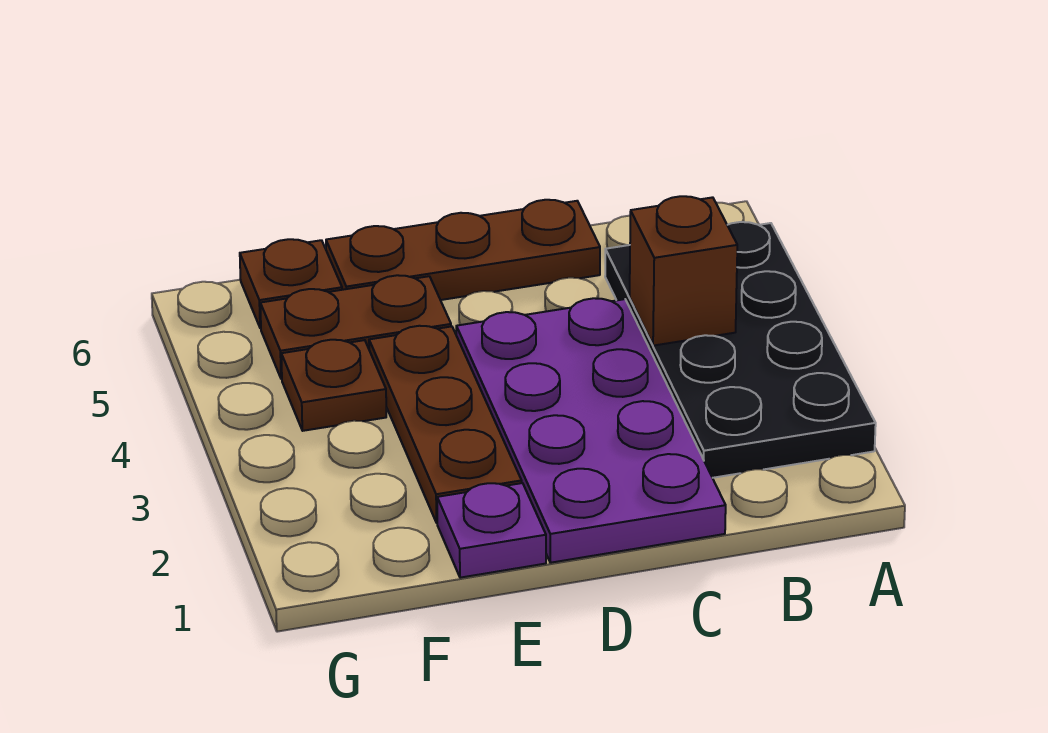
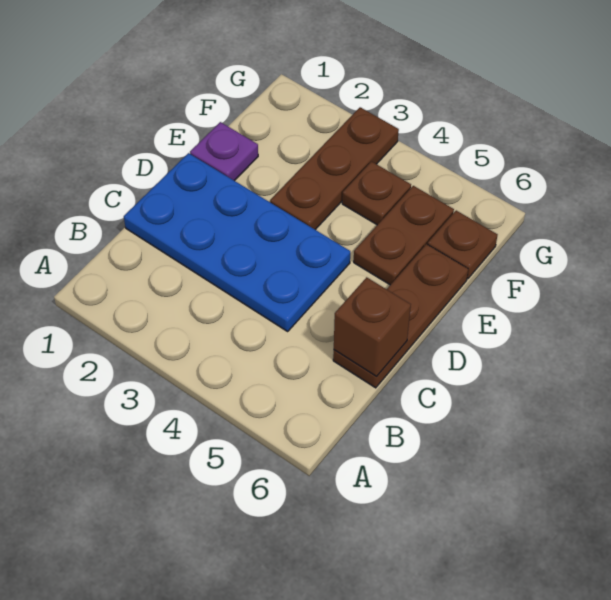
black 2x4 plate [605,222,876,478] -> none
brown 1x1 brick [630,196,737,346] -> brown 1x1 brick moved to [334,277,411,377]
purple 2x4 plate [456,298,726,563] -> blue 2x4 plate [124,153,350,331]
brown 1x3 plate [369,326,522,523] -> brown 1x3 plate turned to [270,107,399,230]

